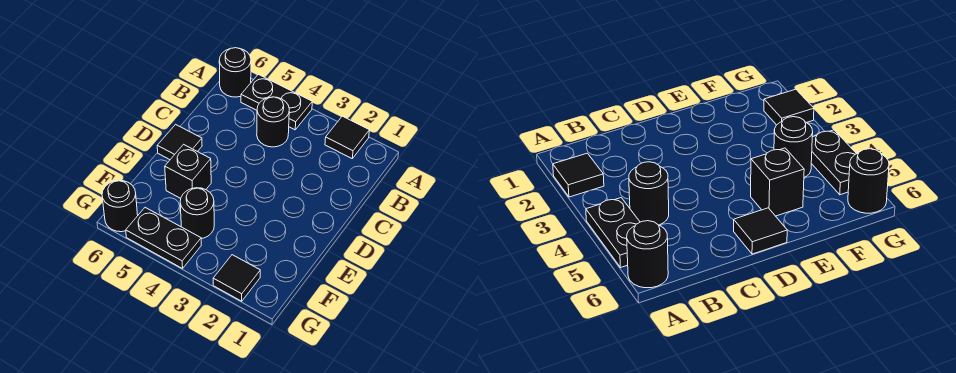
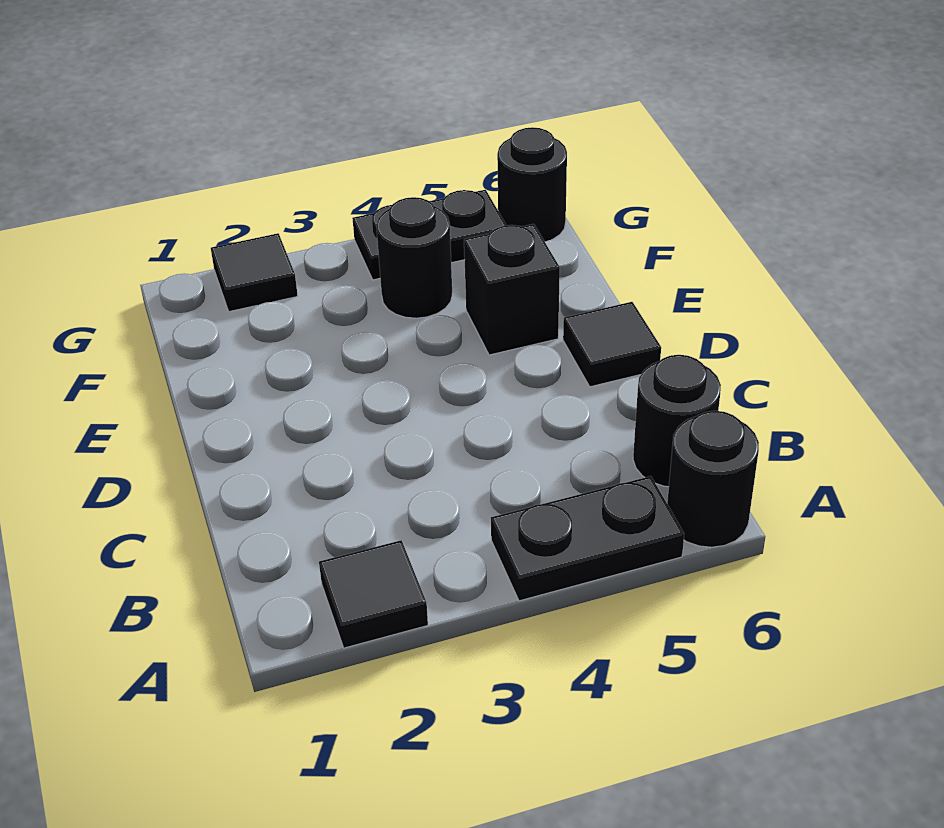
black 1x1 round brick [257,97,289,147] -> black 1x1 round brick moved to [633,355,721,487]

